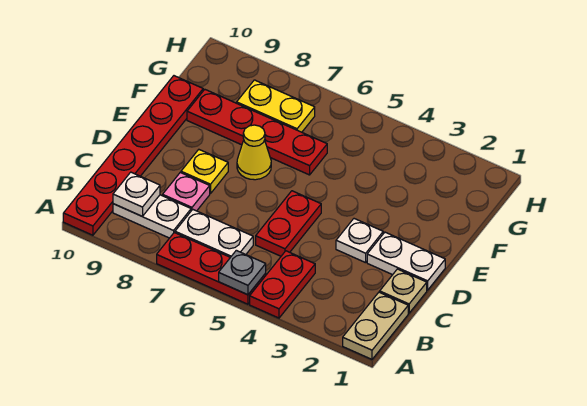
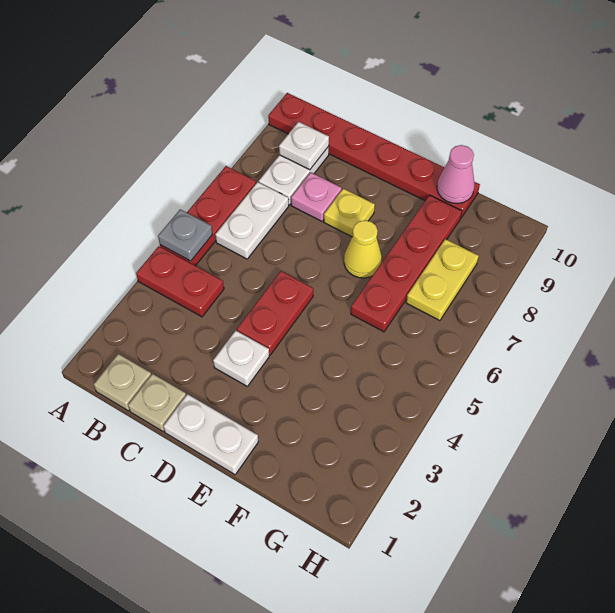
tan 1x2 plate [343,292,408,359] -> tan 1x1 plate [94,354,151,411]
red 1x2 plate [256,191,321,256] -> red 1x2 plate turned to [237,271,313,355]
white 1x2 plate [367,232,445,290] -> white 1x2 plate turned to [163,394,258,475]
none -> pink 1x1 cone [437,145,474,204]

